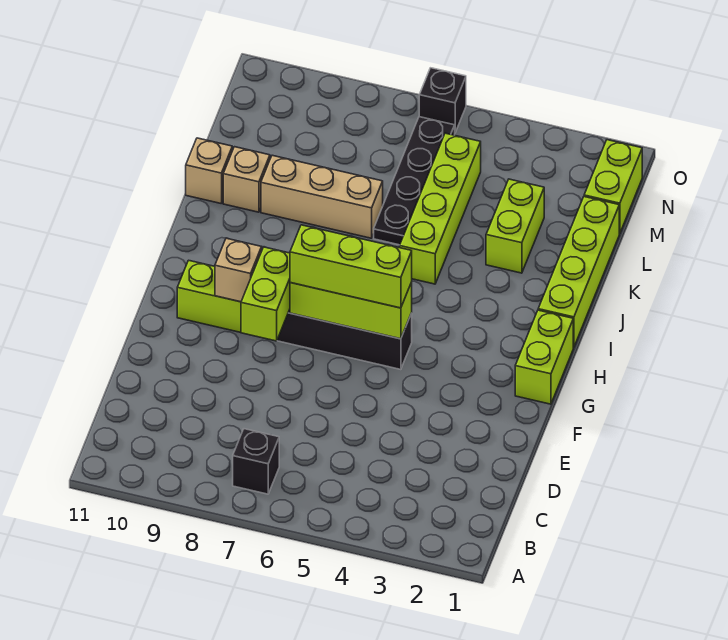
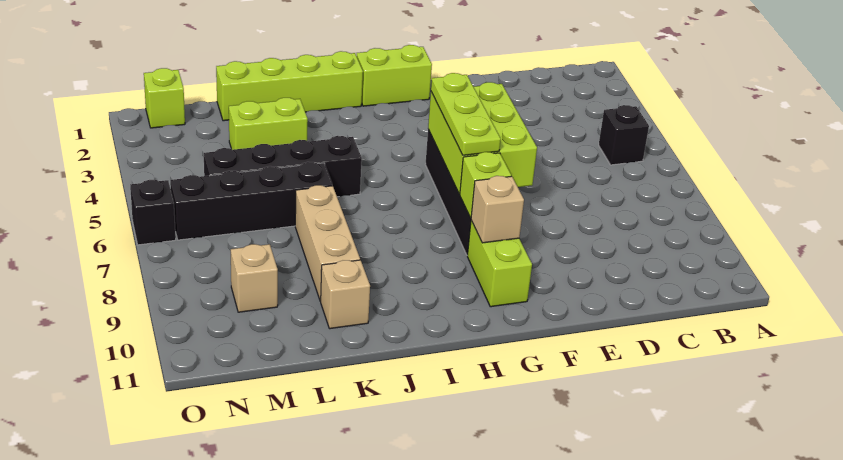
black 1x1 brick [233,429,279,494] -> black 1x1 brick moved to [599,105,649,165]
lime 1x2 brick [241,247,290,341] -> lime 1x1 brick [460,152,511,218]
lime 1x3 brick [290,282,412,339] -> lime 2x3 brick [428,82,537,194]
lime 1x3 brick [290,225,412,308] -> lime 1x3 plate [431,73,501,155]
lime 1x4 brick [400,133,481,284] -> black 1x4 brick [204,136,362,197]
black 1x4 plate [374,117,455,245] -> black 1x4 brick [170,162,332,240]
tan 1x1 brick [186,138,232,203] -> tan 1x1 brick moved to [231,244,278,312]
lime 1x2 brick [584,140,642,234] -> lime 1x1 brick [144,68,185,128]

